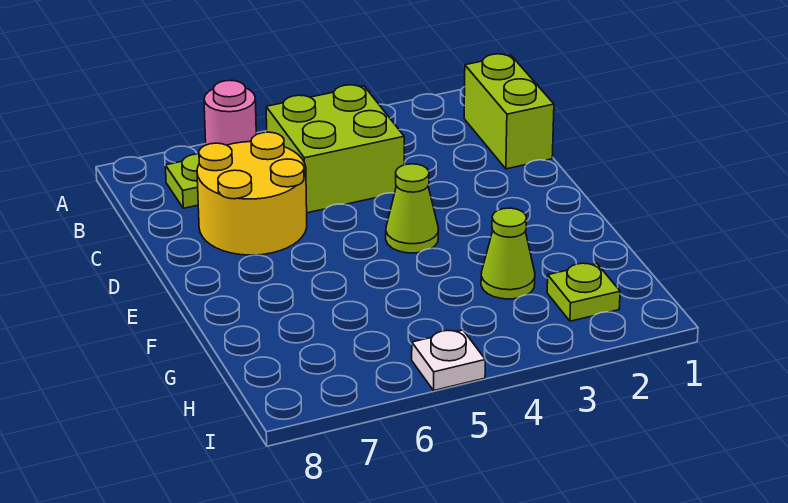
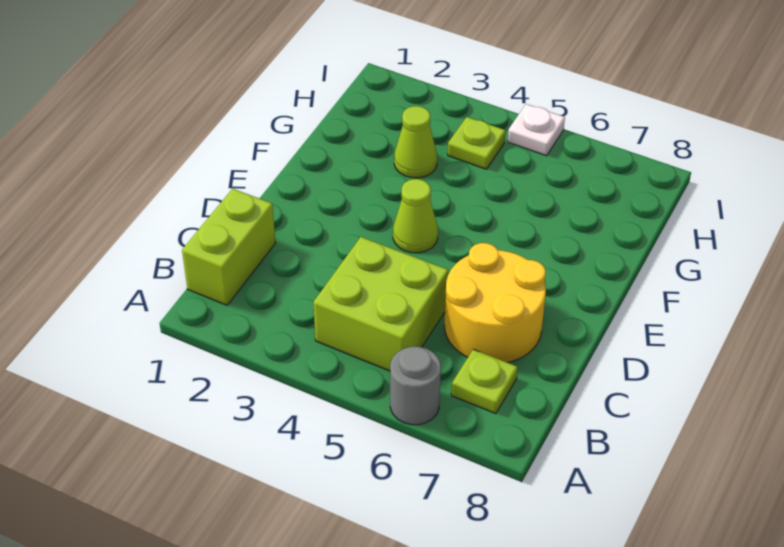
pink 1x1 round brick [204,80,256,145] -> grey 1x1 round brick [390,347,441,425]
lime 1x1 plate [547,263,620,321] -> lime 1x1 plate moved to [448,117,505,169]

